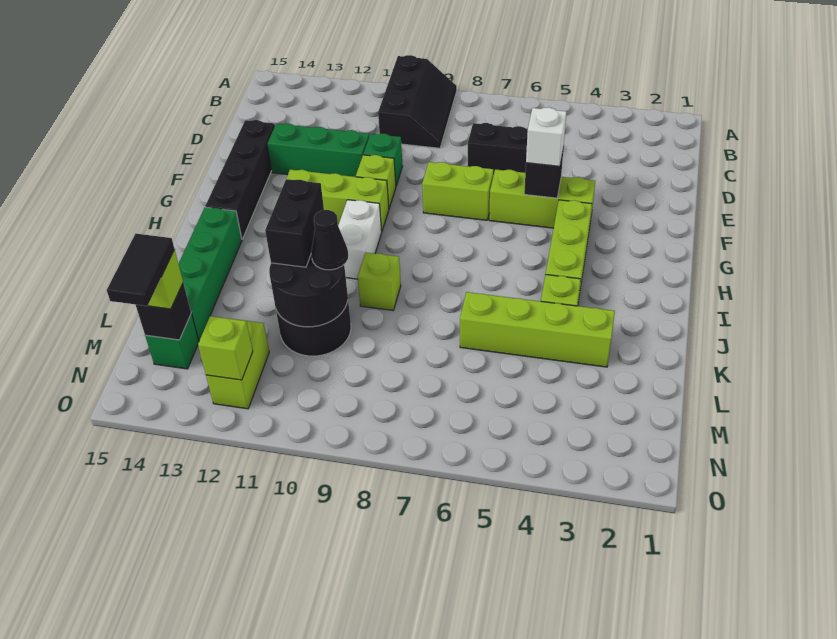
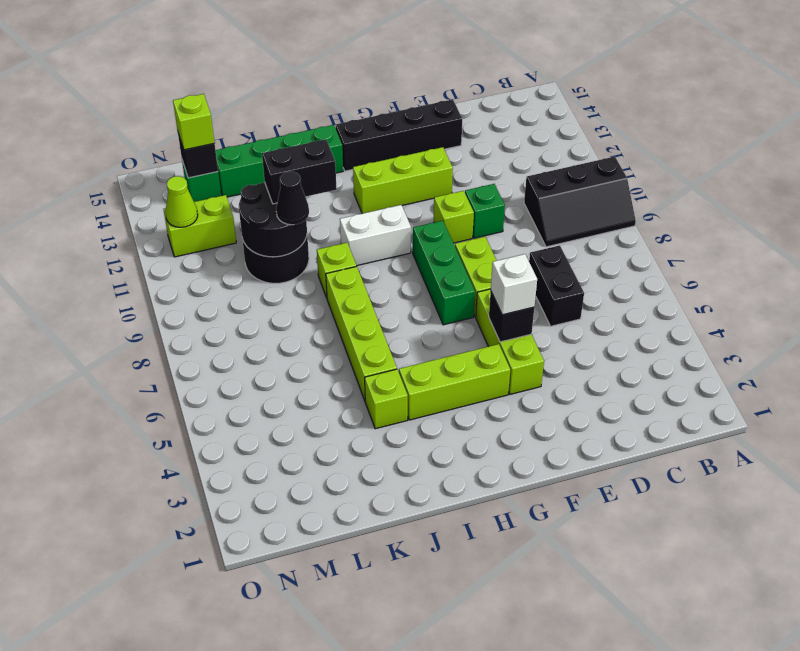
green 1x3 brick [268,123,369,177] -> green 1x3 brick moved to [413,221,475,325]
lime 1x3 brick [286,170,389,231] -> lime 1x3 brick turned to [353,147,453,213]
lime 1x4 brick [460,292,615,367] -> lime 1x4 brick moved to [326,266,397,400]
black 1x2 tile [107,234,175,306] -> none
lime 1x1 brick [198,316,253,380] -> lime 1x1 cone [165,176,198,227]

